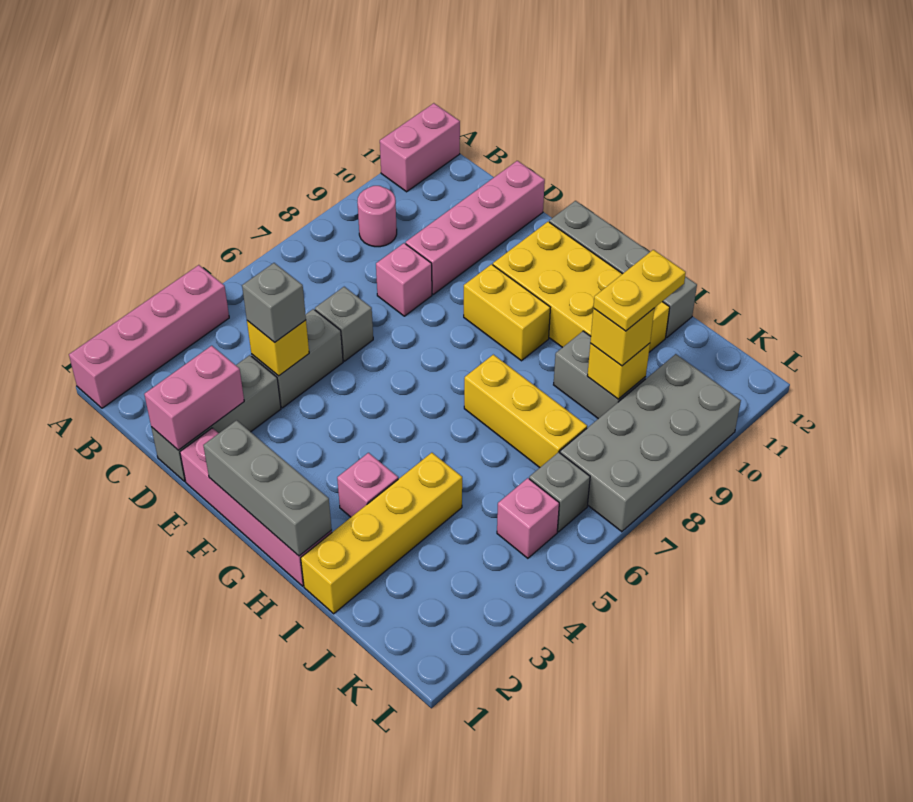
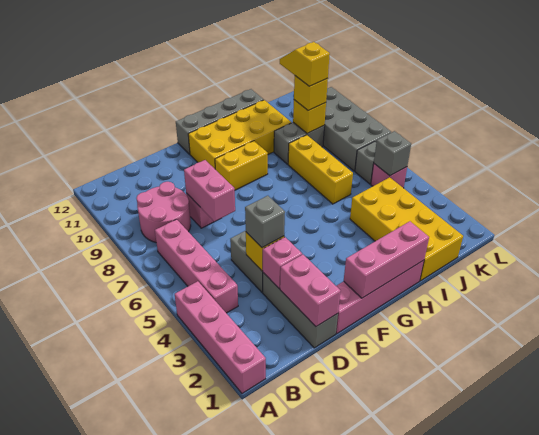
pink 1x2 brick [380,103,460,192] -> pink 1x2 brick moved to [184,160,235,222]
pink 1x1 round brick [357,186,397,247] -> pink 2x2 round brick [136,182,191,242]
grey 1x1 brick [315,287,373,361] -> grey 1x1 brick moved to [374,131,411,176]
pink 1x4 brick [406,161,545,294] -> pink 1x4 brick moved to [155,219,238,313]
grey 1x3 brick [203,420,332,556] -> pink 1x3 brick [344,221,429,298]
pink 1x1 brick [337,453,398,517] -> pink 1x1 brick moved to [263,237,302,288]
yellow 1x3 brick [464,355,587,467] -> yellow 1x3 brick turned to [288,135,353,204]
yellow 1x4 brick [301,453,462,614] -> yellow 2x4 brick [350,177,463,281]
yellow 1x2 plate [593,250,686,331] -> yellow 1x2 slope [280,42,330,86]

